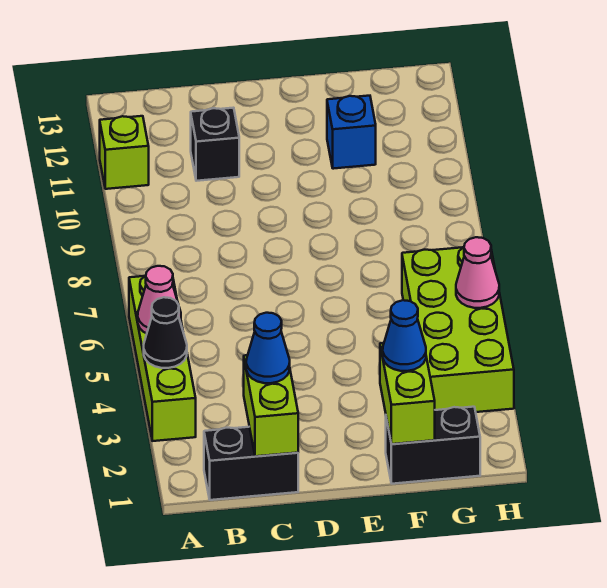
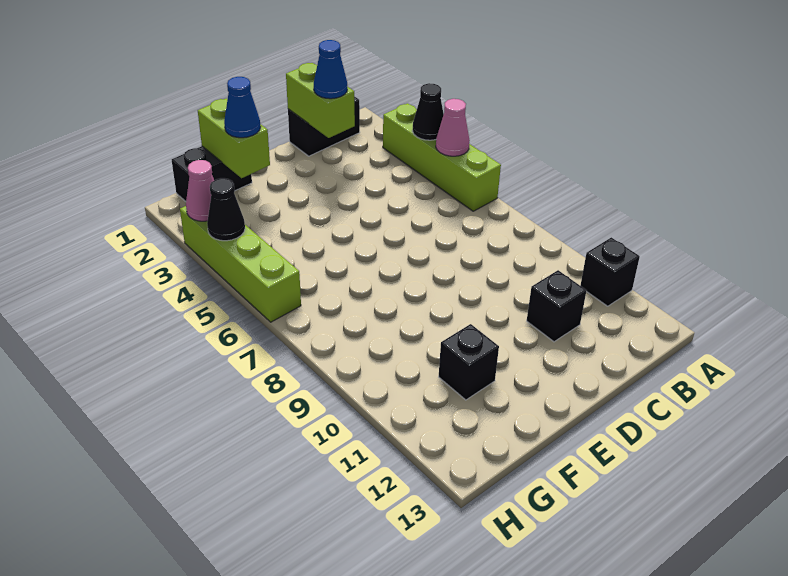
lime 1x1 brick [100,116,149,189] -> black 1x1 brick [580,237,640,306]
blue 1x1 brick [327,96,376,169] -> black 1x1 brick [439,324,499,400]
lime 2x4 brick [402,247,514,412] -> lime 1x4 brick [180,206,301,322]
none -> black 1x1 cone [207,178,245,241]
pink 1x1 cone [456,237,499,308] -> pink 1x1 cone moved to [186,160,214,221]

